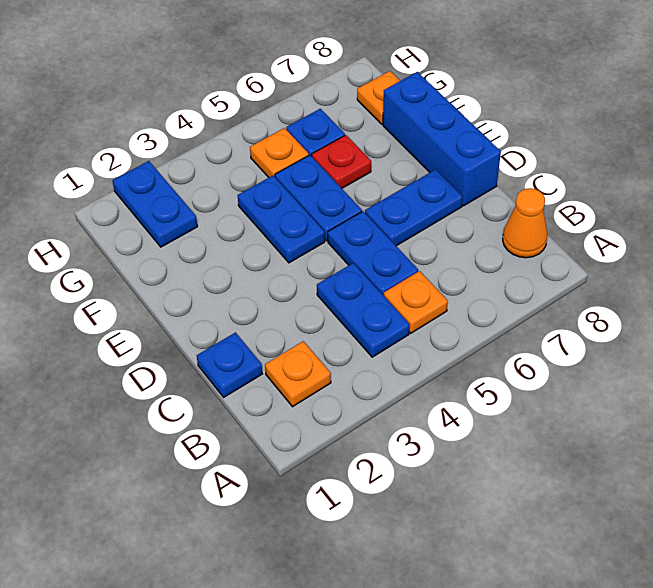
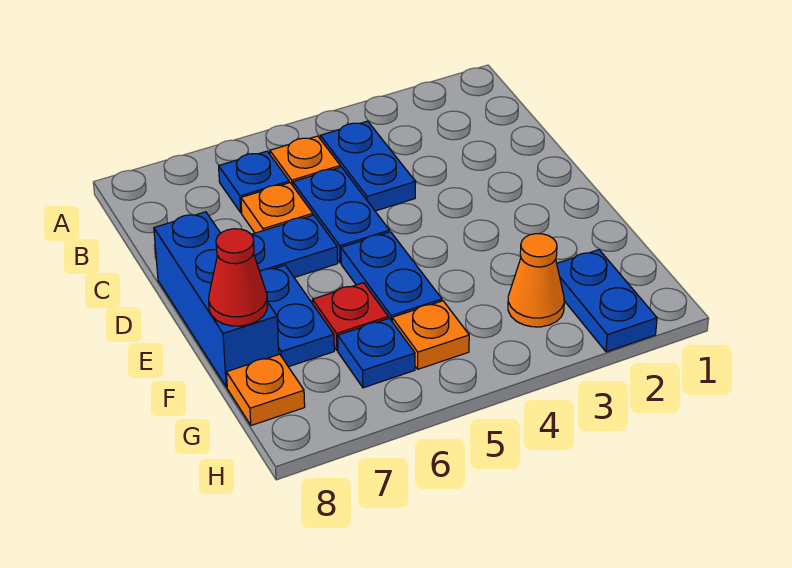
orange 1x1 plate [265,341,331,407] -> orange 1x1 plate moved to [241,183,313,233]
orange 1x1 cone [503,188,547,258] -> orange 1x1 cone moved to [508,234,564,327]
blue 1x1 plate [197,332,262,397] -> blue 1x1 plate moved to [219,151,289,213]
blue 1x2 plate [237,176,325,263] -> blue 1x2 plate moved to [260,265,334,367]
none -> red 1x1 cone [209,229,268,326]

